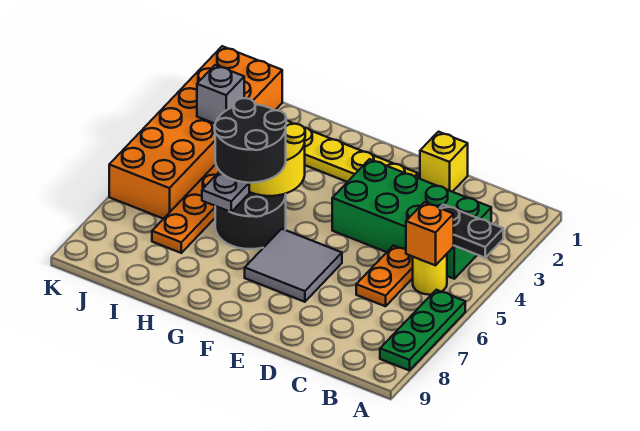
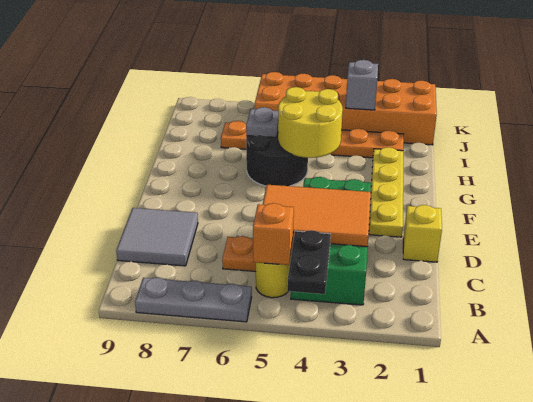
green 1x3 plate [380,290,465,371] -> grey 1x3 plate [135,278,252,322]
none -> orange 2x3 tile [263,185,371,247]
grey 2x2 tile [245,229,342,302] -> grey 2x2 tile moved to [116,208,198,266]
black 2x2 round brick [215,98,286,183] -> none

